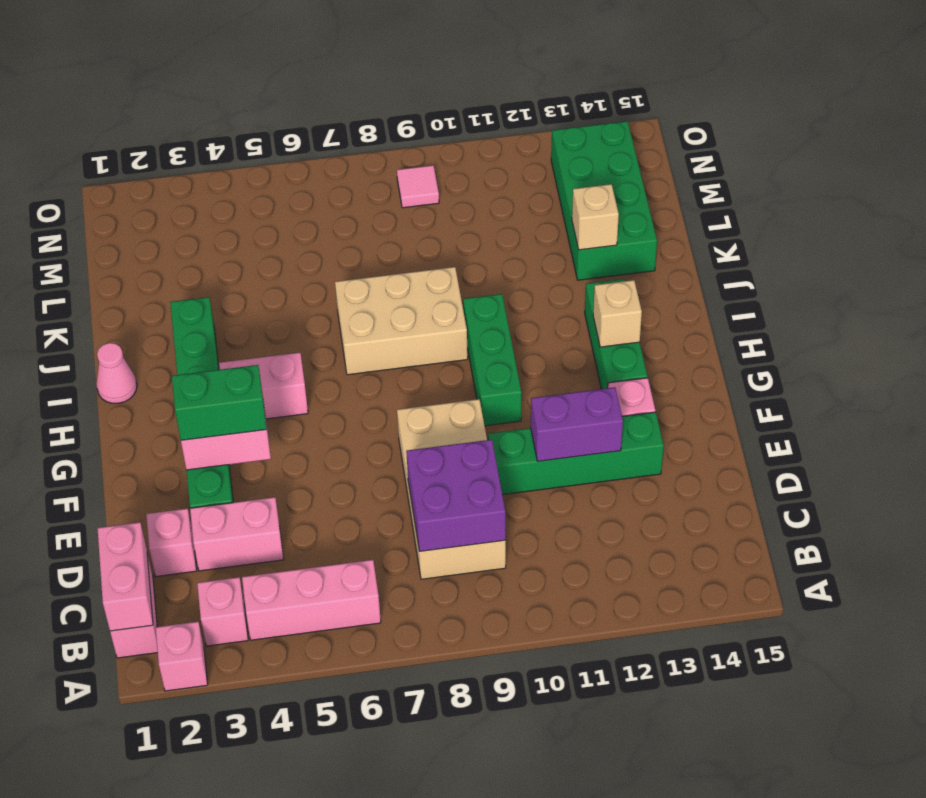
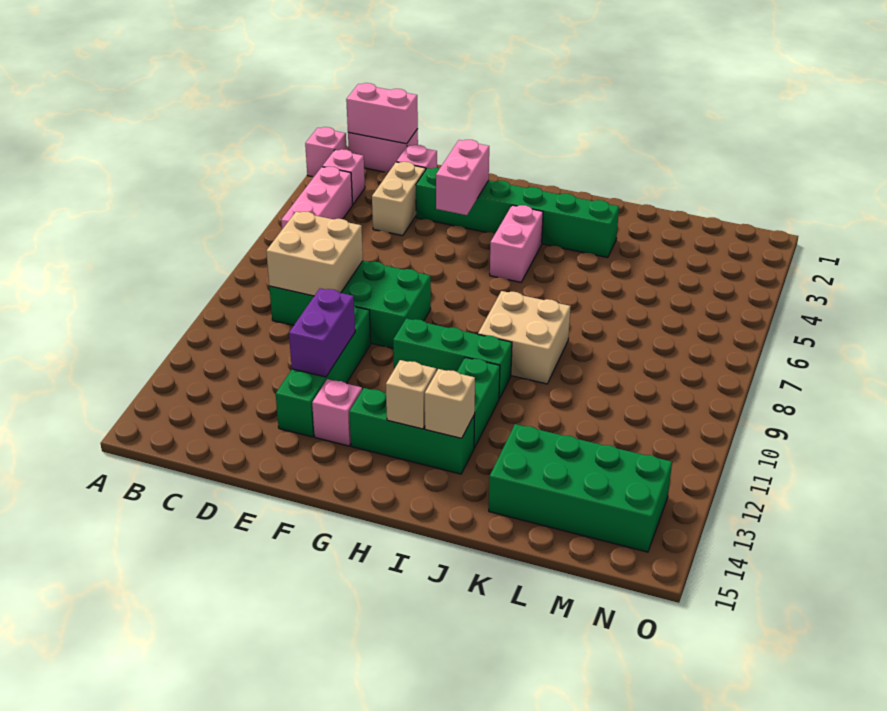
tan 2x4 brick [397,399,506,579] -> green 2x4 brick [269,261,431,348]
purple 2x2 brick [406,440,506,551] -> tan 2x2 brick [266,212,363,296]
pink 1x2 brick [190,497,284,571] -> tan 1x2 brick [372,162,426,236]
green 1x2 brick [172,365,267,440] -> green 1x2 brick moved to [457,357,500,448]
pink 1x1 cone [96,343,137,403] -> none
tan 2x3 brick [335,267,468,375] -> tan 2x2 brick [478,291,571,384]
tan 1x1 brick [572,184,619,250] -> tan 1x1 brick moved to [425,369,475,438]
pink 1x1 tile [397,165,439,208] -> none

